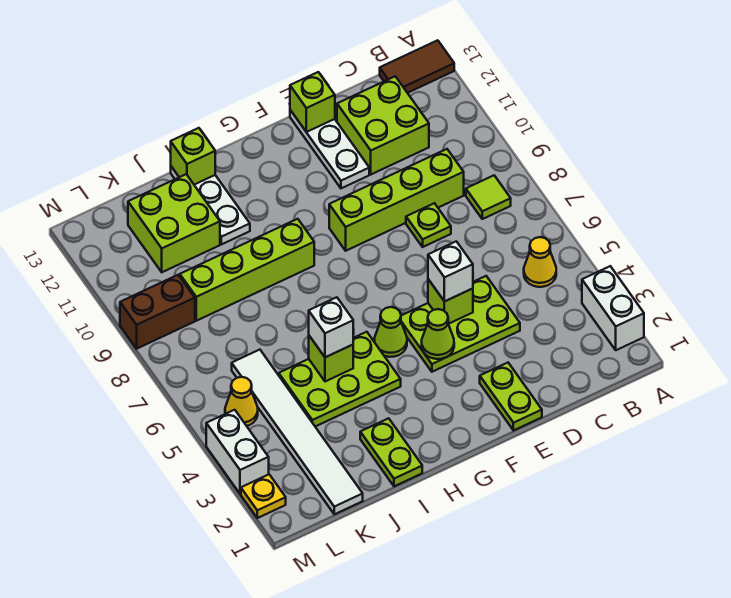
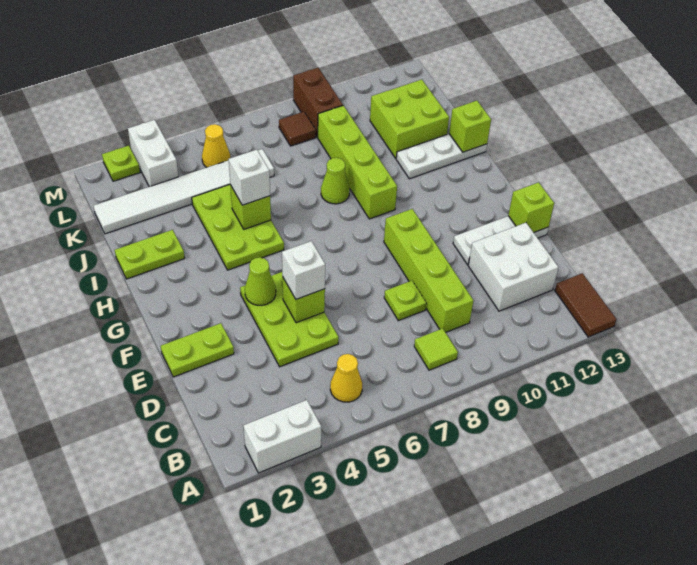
lime 2x2 brick [337,76,429,174] -> white 2x2 brick [468,223,558,311]
lime 1x1 cone [374,307,407,357] -> lime 1x1 cone moved to [321,158,350,204]
none -> brown 1x1 tile [279,112,316,146]
yellow 1x1 plate [241,475,286,518] -> lime 1x1 plate [102,146,140,181]
white 1x2 brick [206,410,269,494] -> white 1x2 brick turned to [128,120,178,187]

